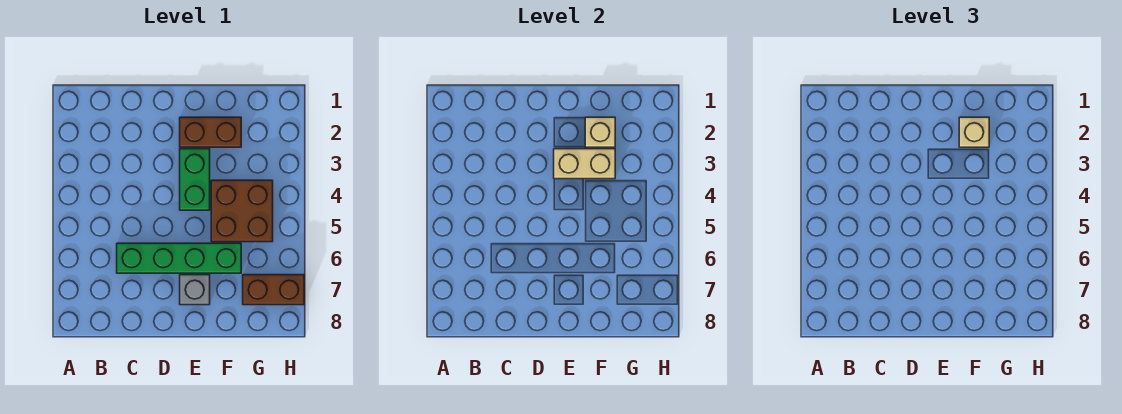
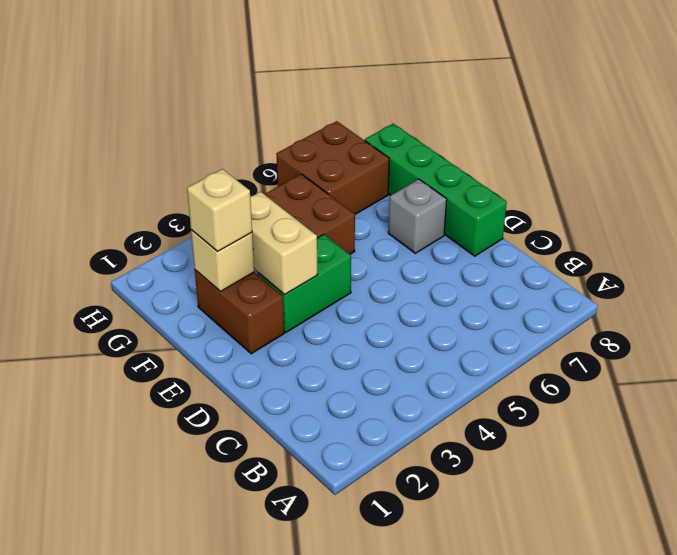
green 1x4 brick [117,243,241,273] -> green 1x4 brick moved to [365,124,507,256]
brown 1x2 brick [243,275,304,305] -> brown 2x2 brick [276,121,389,214]

